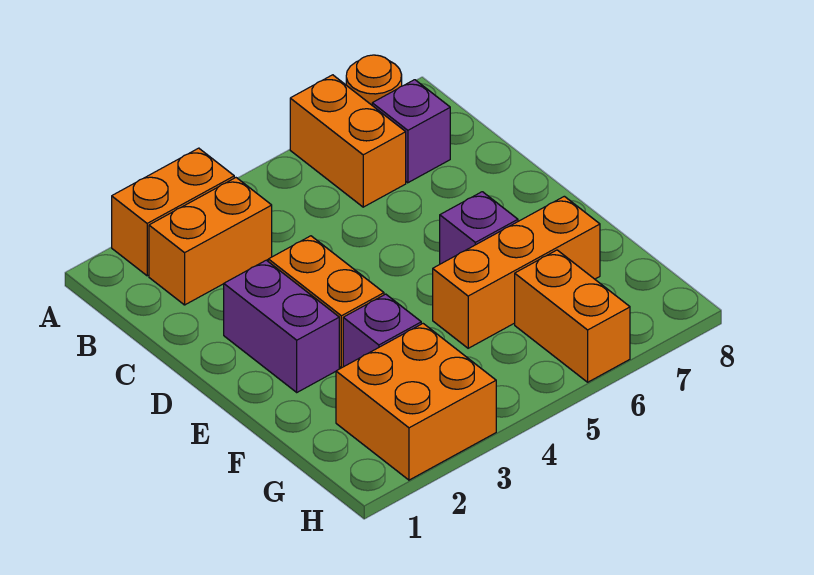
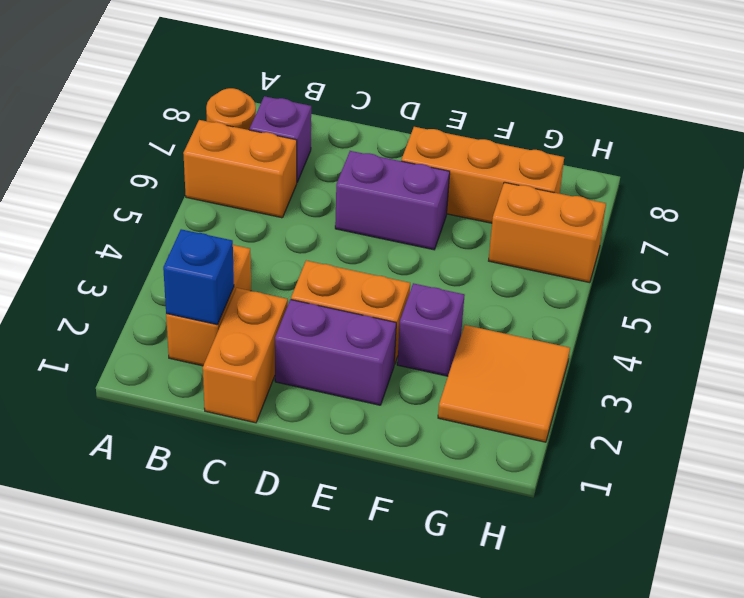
orange 1x2 brick [112,148,234,276] -> orange 1x2 brick moved to [203,288,288,423]
none -> blue 1x1 brick [163,229,234,325]
purple 1x1 brick [440,192,518,264] -> purple 1x2 brick [335,151,450,250]
orange 1x3 brick [433,196,600,348] -> orange 1x3 brick turned to [401,127,564,223]
orange 2x2 brick [336,324,496,480] -> orange 2x2 tile [438,325,570,442]

